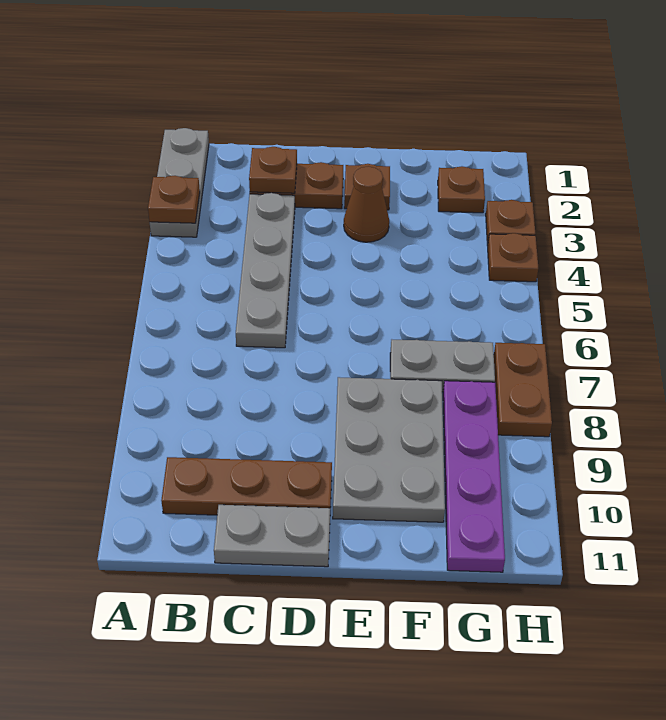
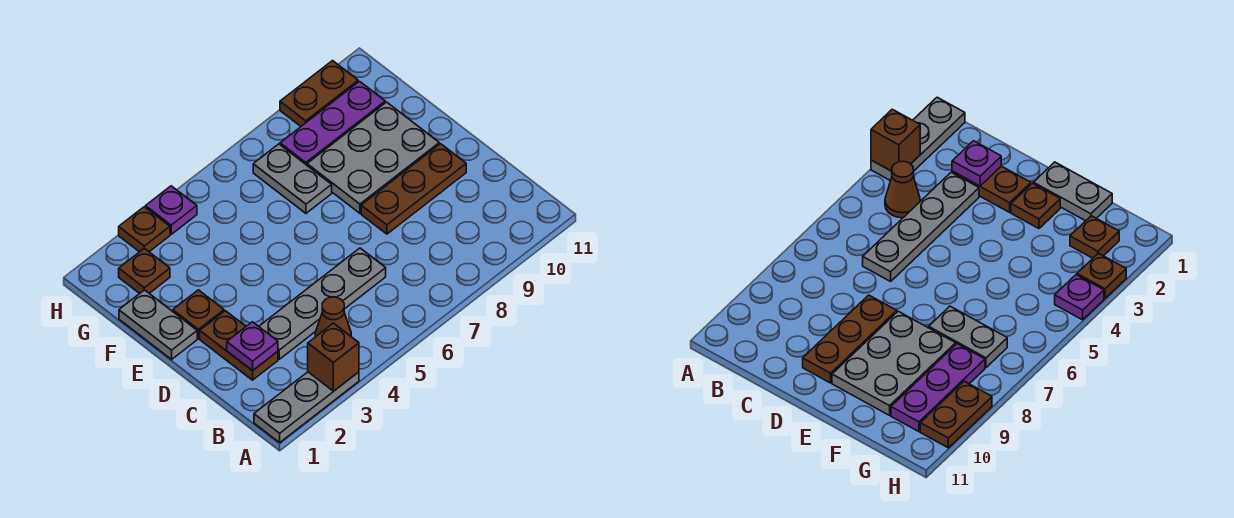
brown 1x1 plate [148,176,200,223] -> brown 1x1 brick [308,323,359,391]
brown 1x3 plate [161,457,332,515] -> brown 1x3 plate turned to [361,144,466,234]
brown 1x1 plate [249,147,297,193] -> purple 1x1 plate [227,322,278,371]
grey 1x2 plate [214,505,330,567] -> grey 1x2 plate moved to [119,290,197,359]
brown 1x1 cone [344,166,389,242] -> brown 1x1 cone moved to [315,297,351,337]
purple 1x4 plate [443,381,505,572] -> purple 1x3 plate [280,81,385,165]
brown 1x1 plate [488,233,538,282] -> purple 1x1 plate [146,186,197,234]
brown 1x2 plate [494,343,552,437] -> brown 1x2 plate moved to [280,61,358,126]

